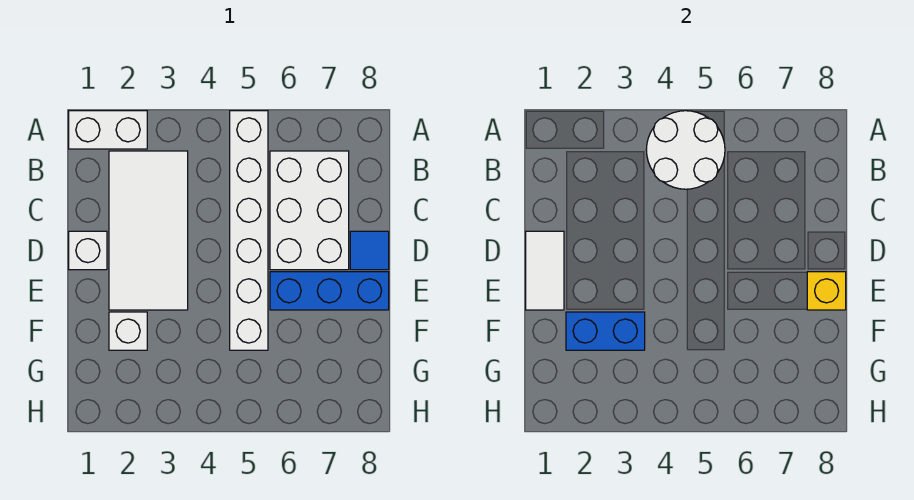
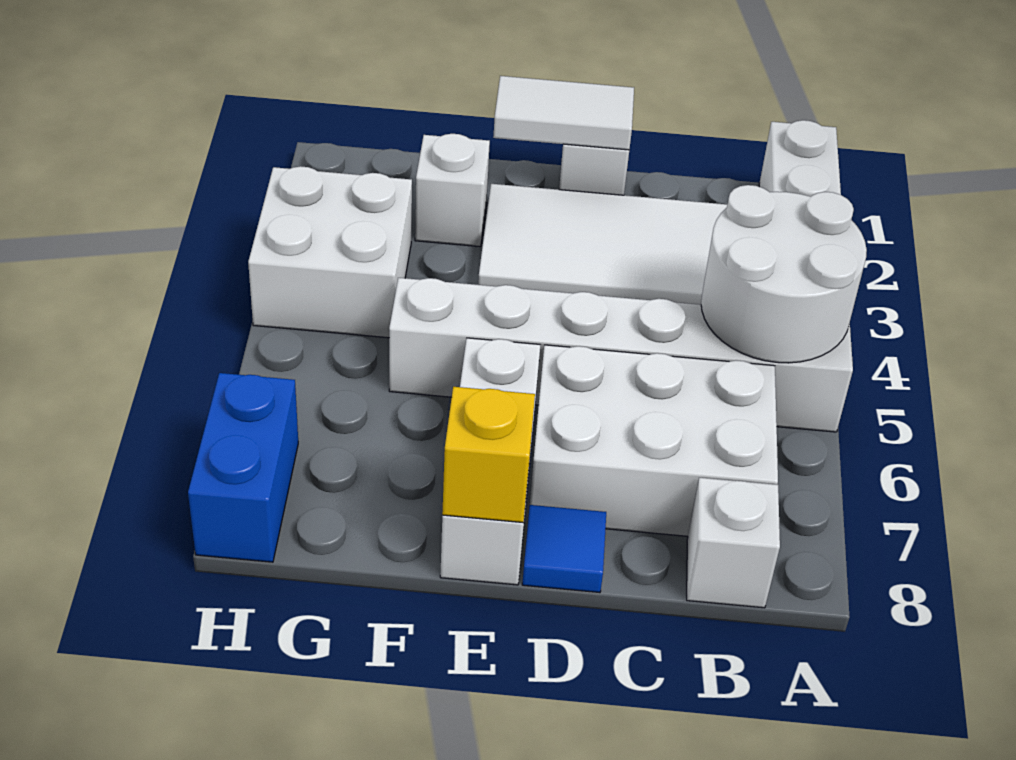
none -> white 1x1 brick [687,478,780,608]
blue 1x3 brick [270,272,389,310] -> white 1x3 brick [440,338,540,585]
blue 1x2 brick [566,312,645,350] -> blue 1x2 brick moved to [188,373,298,562]
none -> white 2x2 brick [248,166,412,338]

